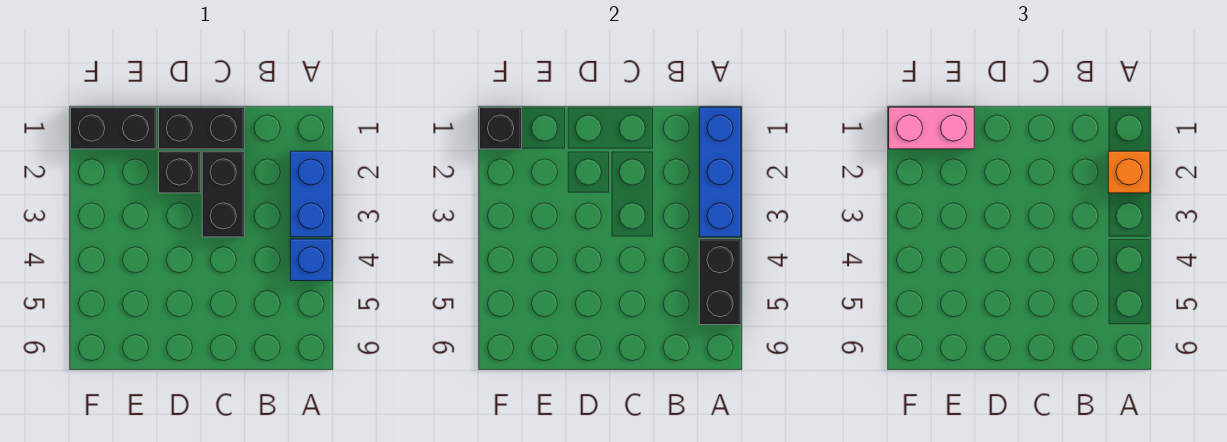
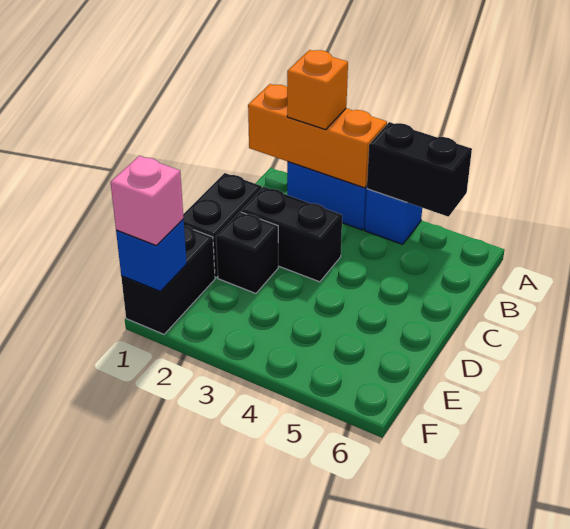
blue 1x3 brick [699,107,741,237] -> orange 1x3 brick [248,84,387,188]
pink 1x2 brick [889,107,974,149] -> pink 1x1 brick [111,156,184,246]
black 1x1 brick [480,107,522,149] -> blue 1x1 brick [116,219,187,291]

